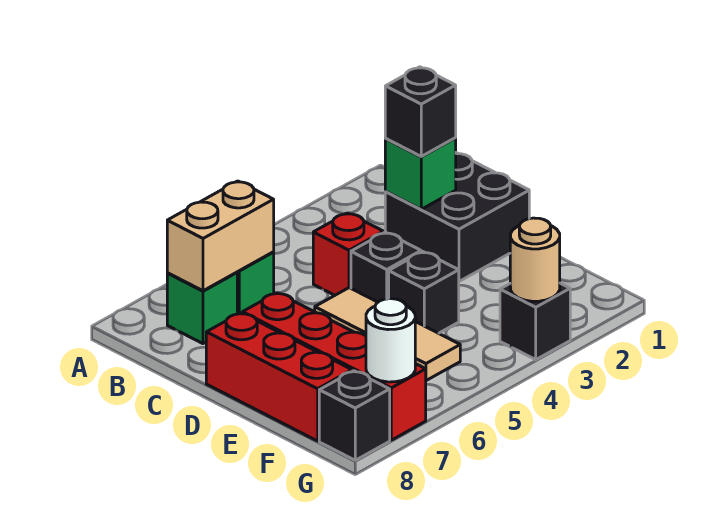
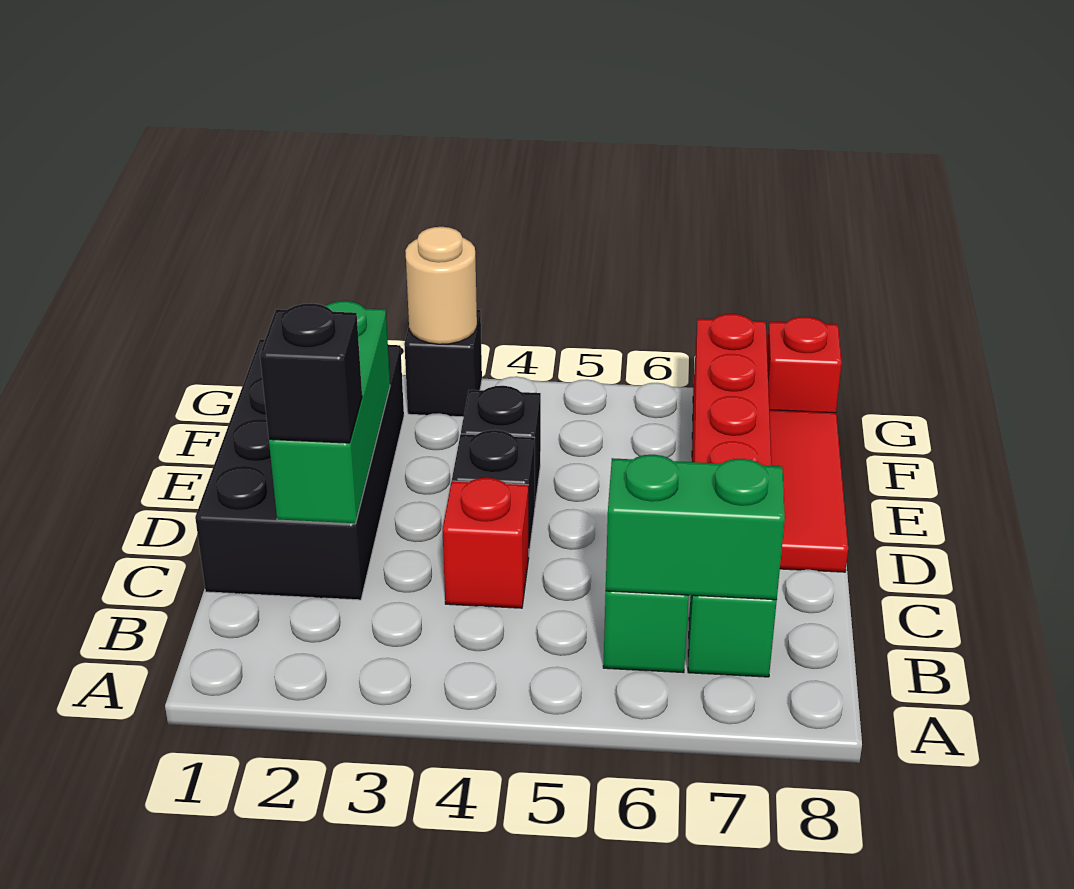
tan 1x2 brick [167,181,274,291] -> green 1x2 brick [606,455,785,600]
black 2x2 brick [385,153,529,281] -> black 2x4 brick [195,339,404,600]
green 1x1 brick [385,138,456,209] -> green 1x3 brick [269,301,390,524]
tan 1x3 tile [315,288,460,381] -> none
red 1x3 brick [206,313,352,441] -> red 1x3 tile [769,410,848,572]
white 1x1 round brick [366,299,415,382] -> none
black 1x1 brick [319,371,390,460] -> red 1x1 brick [767,317,842,413]

